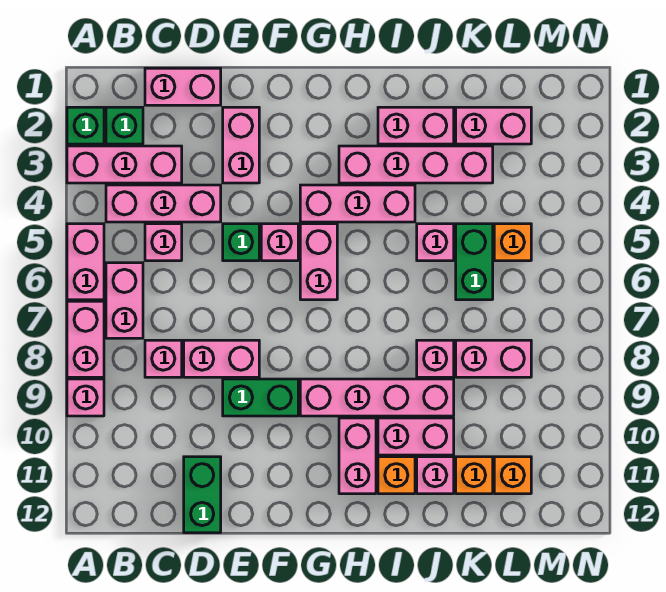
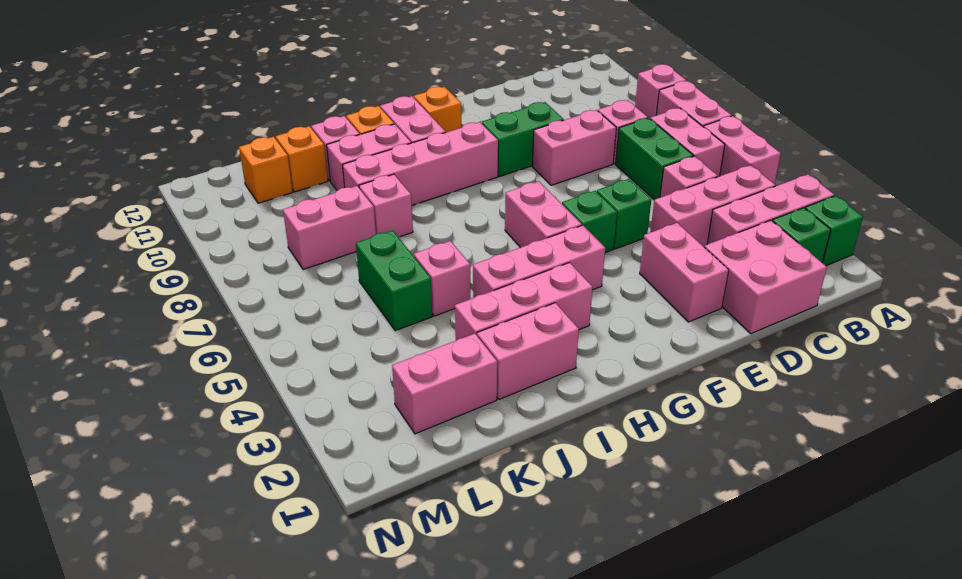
pink 1x2 brick [145,68,221,105] -> pink 2x2 brick [705,220,827,334]
green 1x2 brick [184,457,221,533] -> green 1x2 brick moved to [616,118,693,200]
pink 1x1 brick [261,224,298,261] -> green 1x1 brick [562,191,617,253]
pink 1x4 brick [339,146,493,183] -> pink 1x3 brick [455,263,593,340]
orange 1x1 brick [494,224,531,261] -> orange 1x1 brick moved to [414,87,462,132]

